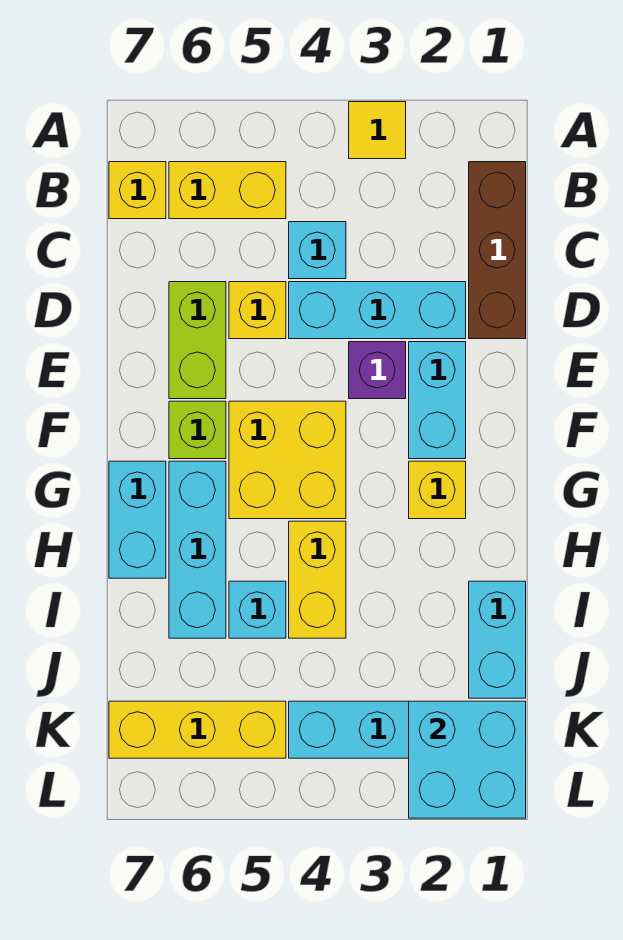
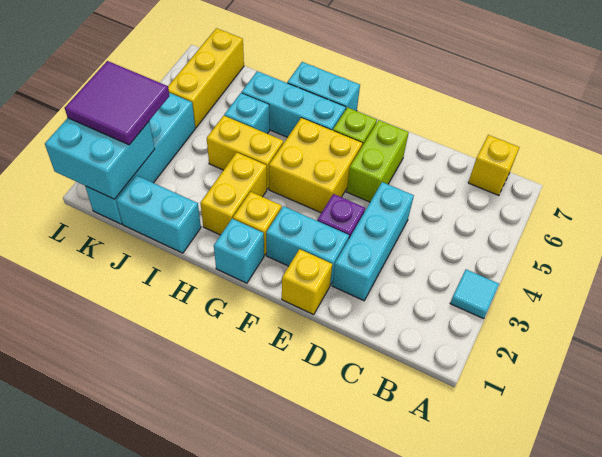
yellow 1x1 tile [349,102,406,159] -> cyan 1x1 tile [450,269,499,319]
brown 1x3 brick [469,162,526,339] -> none
yellow 1x2 brick [169,162,286,219] -> yellow 1x2 brick moved to [200,153,267,235]
cyan 1x1 brick [289,222,346,279] -> cyan 1x1 brick moved to [214,219,264,283]
yellow 1x1 brick [229,282,286,339] -> yellow 1x1 brick moved to [282,249,332,315]
lime 1x2 brick [169,282,226,399] -> lime 1x2 brick turned to [347,120,409,202]
none -> purple 2x2 tile [65,61,169,145]

